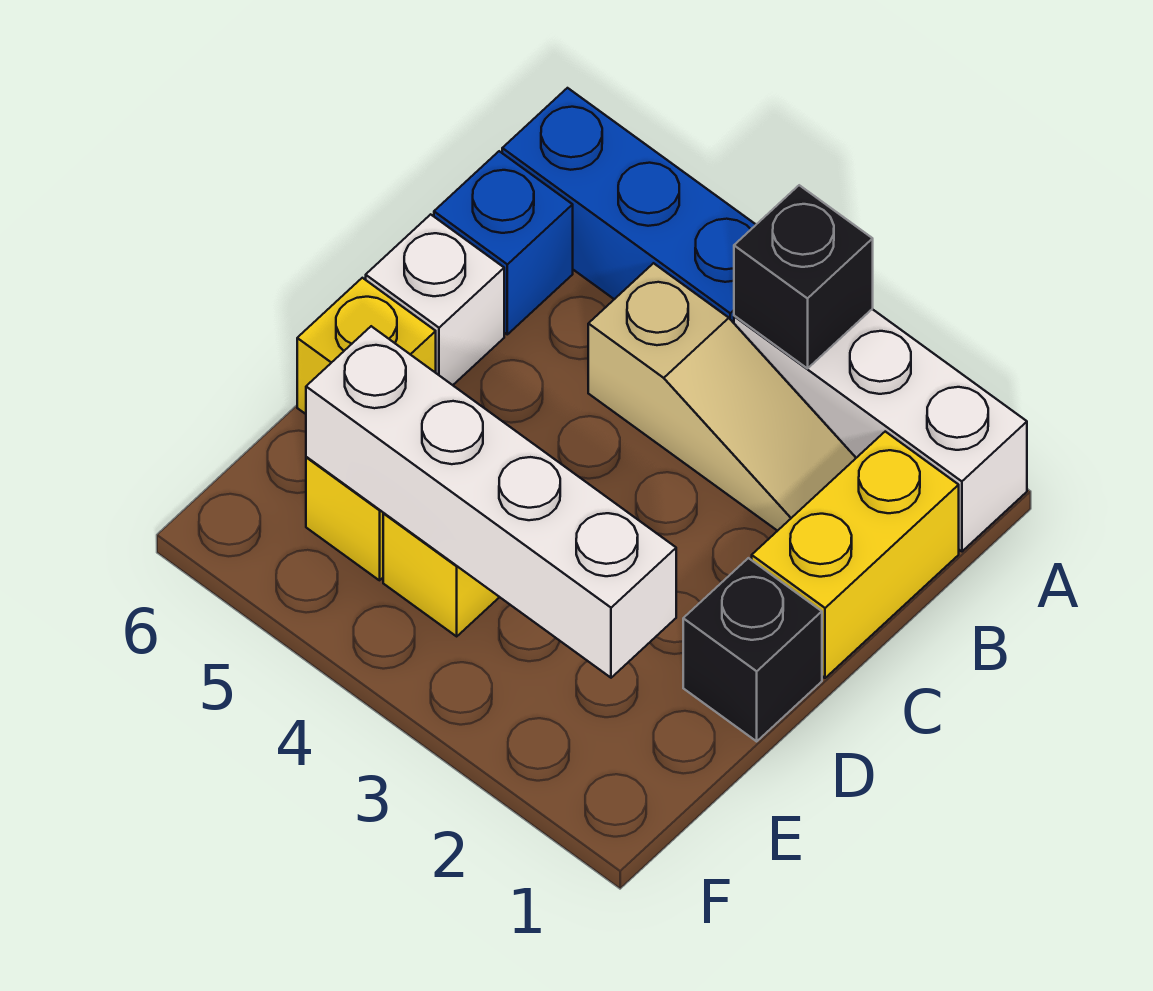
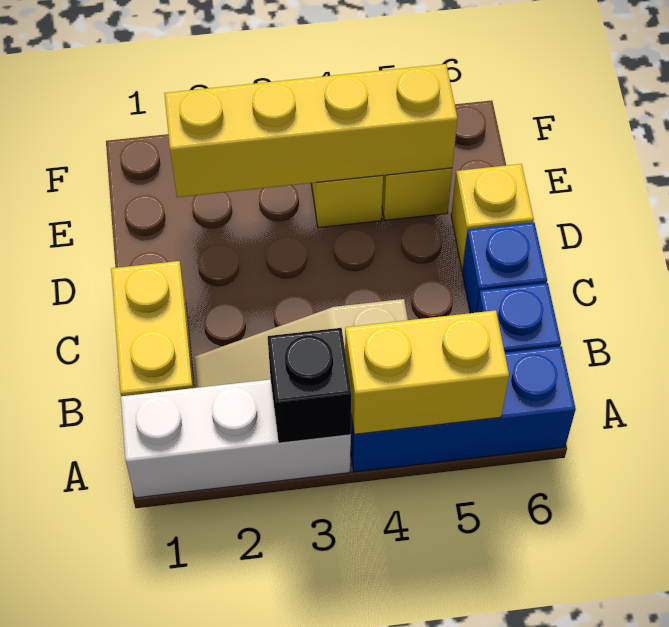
none -> yellow 1x2 brick [345,310,509,434]
white 1x1 brick [366,214,504,385] -> blue 1x1 brick [462,222,547,313]
black 1x1 brick [683,558,822,741] -> none
white 1x4 brick [306,326,676,678] -> yellow 1x4 brick [164,64,457,197]

